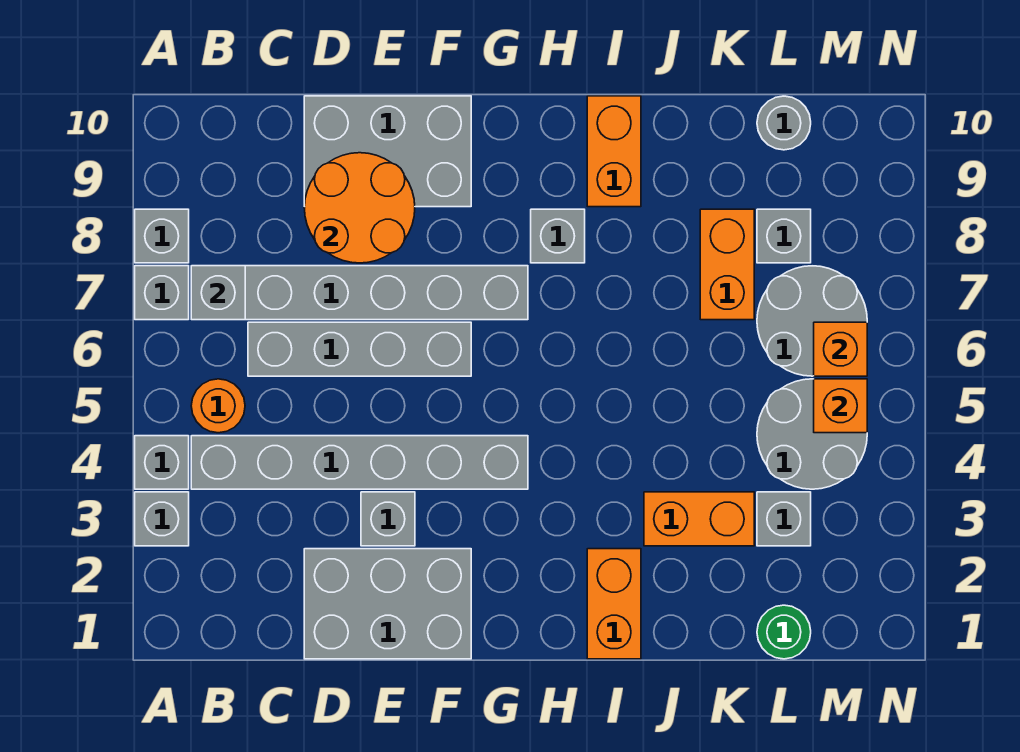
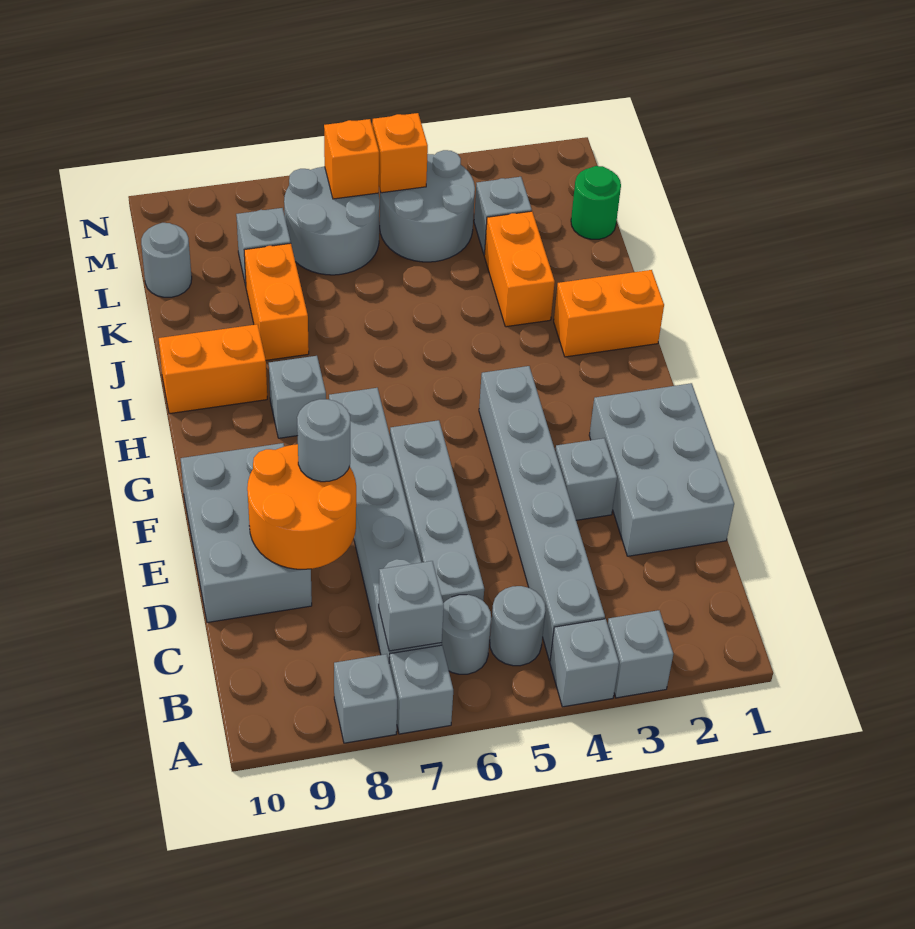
orange 1x1 round brick [191,379,245,433] -> grey 1x1 round brick [490,586,546,666]
none -> grey 1x1 round brick [442,595,491,674]
none -> grey 1x1 round brick [297,399,350,482]
orange 1x2 brick [700,209,754,320] -> orange 1x2 brick turned to [244,243,309,360]

